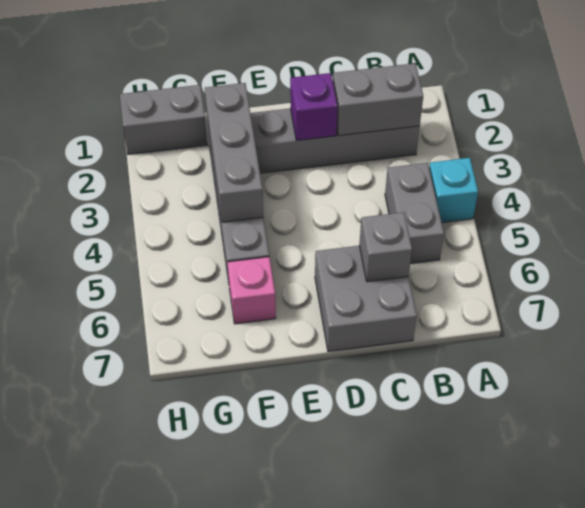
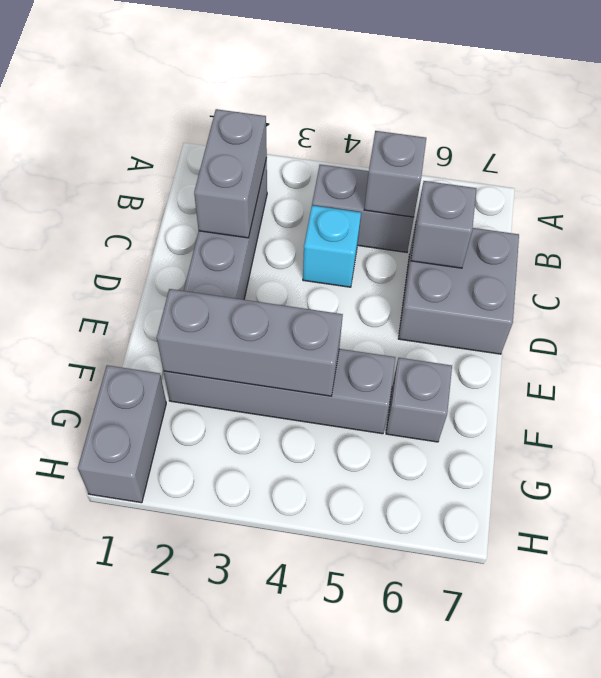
cyan 1x1 brick [429,158,478,223] -> cyan 1x1 brick moved to [303,205,361,287]
none -> grey 1x1 brick [364,131,426,217]
purple 1x1 brick [290,73,337,140] -> none
pink 1x1 brick [227,257,276,324] -> grey 1x1 brick [386,358,452,442]

